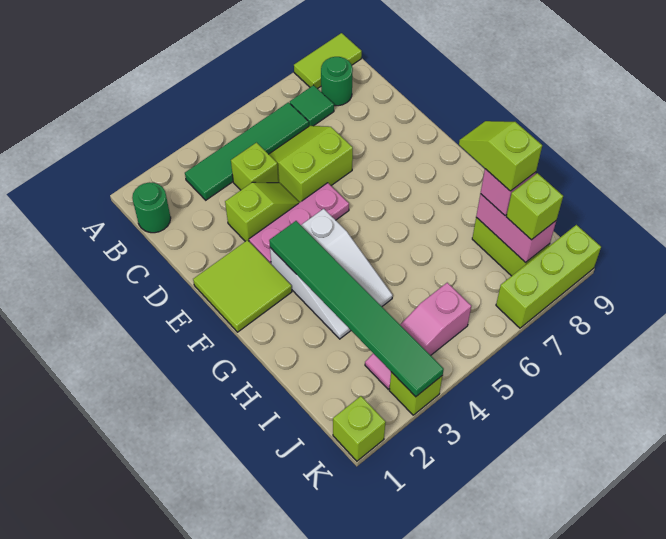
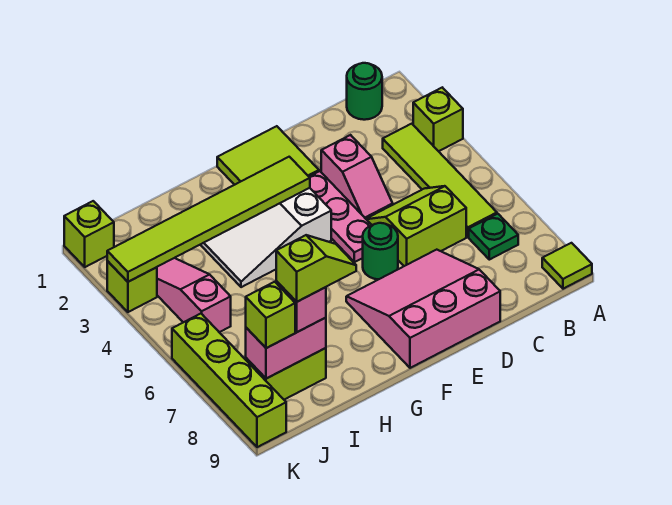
lime 1x2 tile [294,33,362,89] -> lime 1x1 tile [542,243,592,289]
green 1x4 tile [185,102,309,200] -> lime 1x4 tile [383,124,497,237]
green 1x1 tile [290,85,334,126] -> green 1x1 plate [469,214,518,260]
green 1x1 round brick [321,57,353,106] -> green 1x1 round brick moved to [363,223,398,279]
lime 1x1 brick [231,143,279,190] -> lime 1x1 brick moved to [413,88,463,151]
lime 2x2 slope [269,126,353,202] -> lime 2x2 slope turned to [366,186,466,266]
lime 1x2 slope [225,182,300,241] -> pink 1x2 slope [321,135,393,219]
none -> pink 3x3 slope [346,250,500,368]
green 1x6 tile [269,221,444,397] -> lime 1x6 tile [107,157,310,282]
lime 1x3 brick [496,225,601,328] -> lime 1x4 brick [172,314,286,447]

